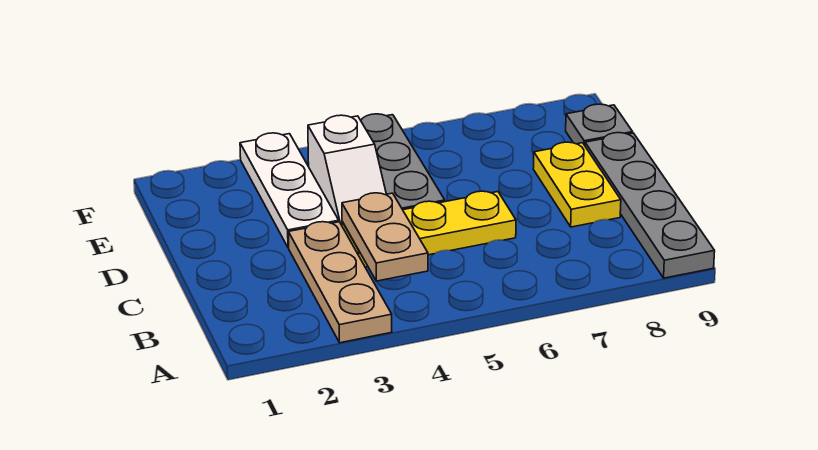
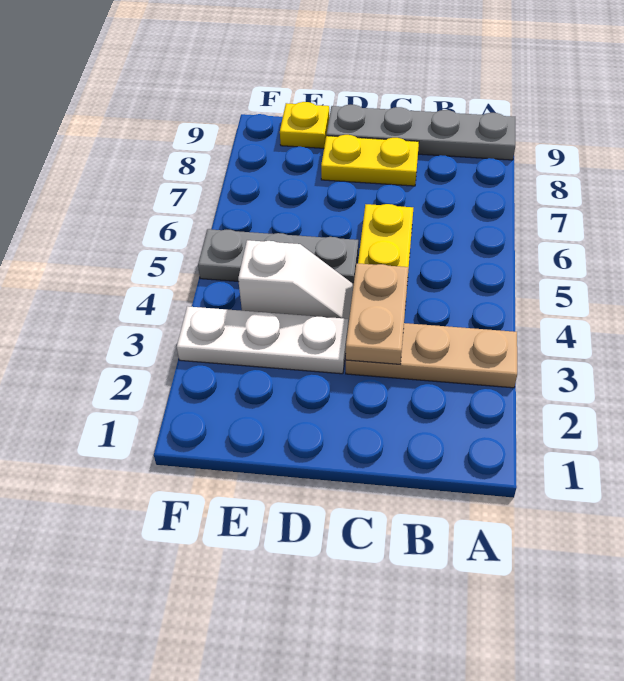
tan 1x2 plate [342,193,428,281] -> tan 1x2 plate turned to [346,263,408,364]
grey 1x1 plate [566,104,633,145] -> yellow 1x1 plate [280,102,329,148]

